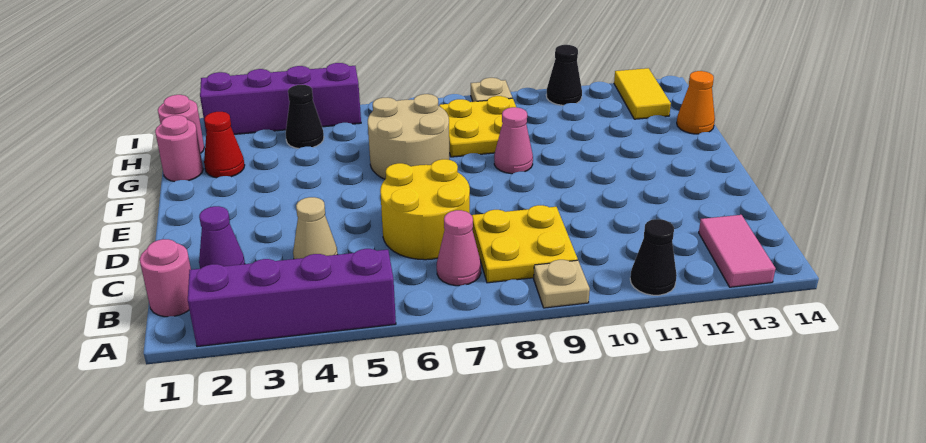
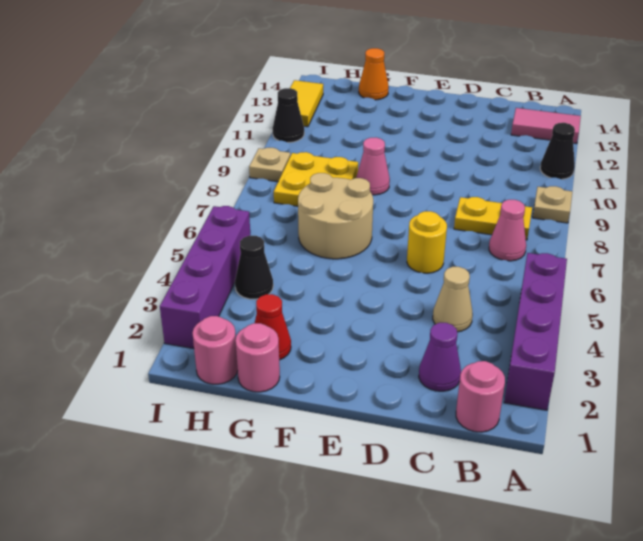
yellow 2x2 plate [472,205,578,283] -> yellow 1x2 plate [454,197,532,240]
yellow 2x2 round brick [380,159,470,260] -> yellow 1x1 round brick [407,211,447,273]
yellow 1x2 tile [614,68,671,119] -> yellow 1x2 tile turned to [290,80,323,127]

